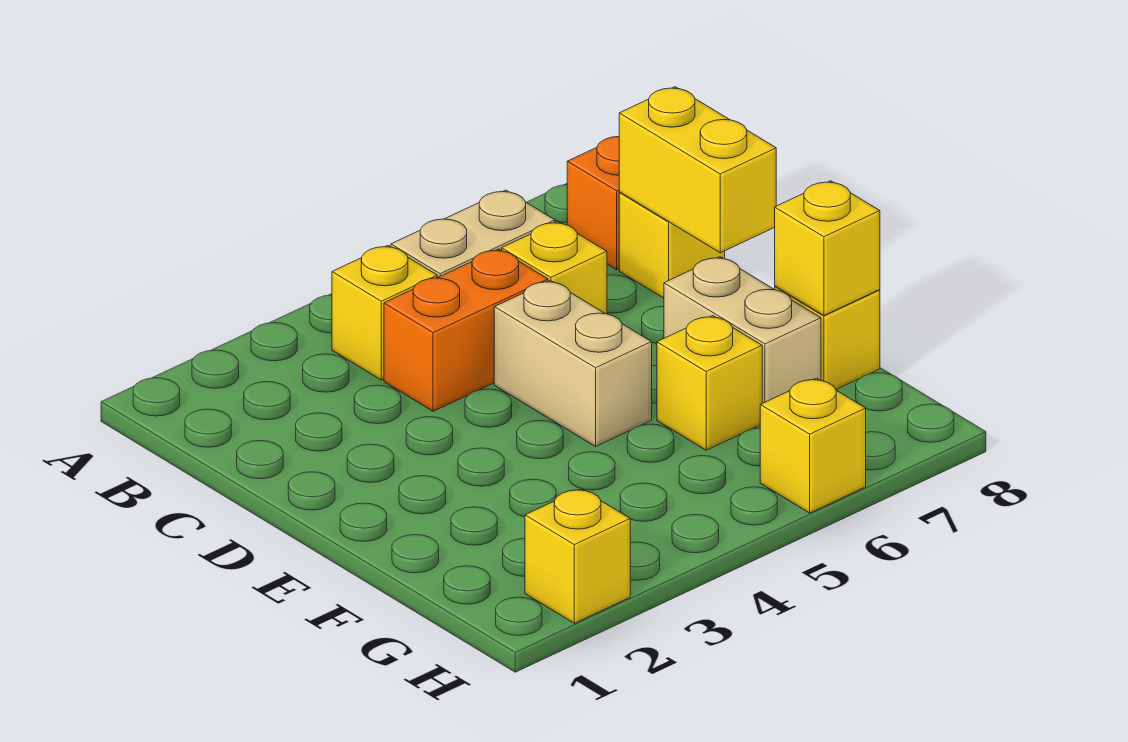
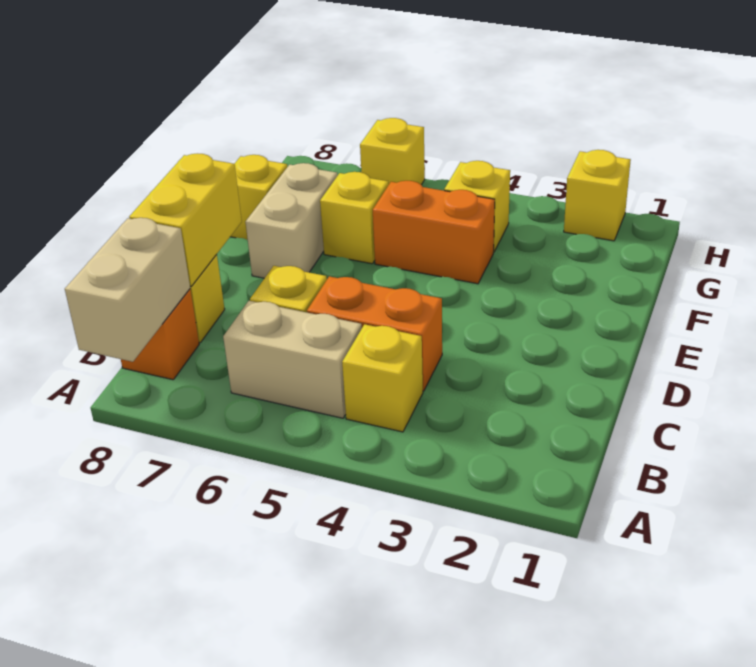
tan 1x2 brick [494,281,652,446] -> tan 1x2 brick moved to [65,218,190,362]
none -> orange 1x2 brick [373,181,495,284]
yellow 1x1 brick [775,181,880,315] -> yellow 1x1 brick moved to [444,161,510,252]

